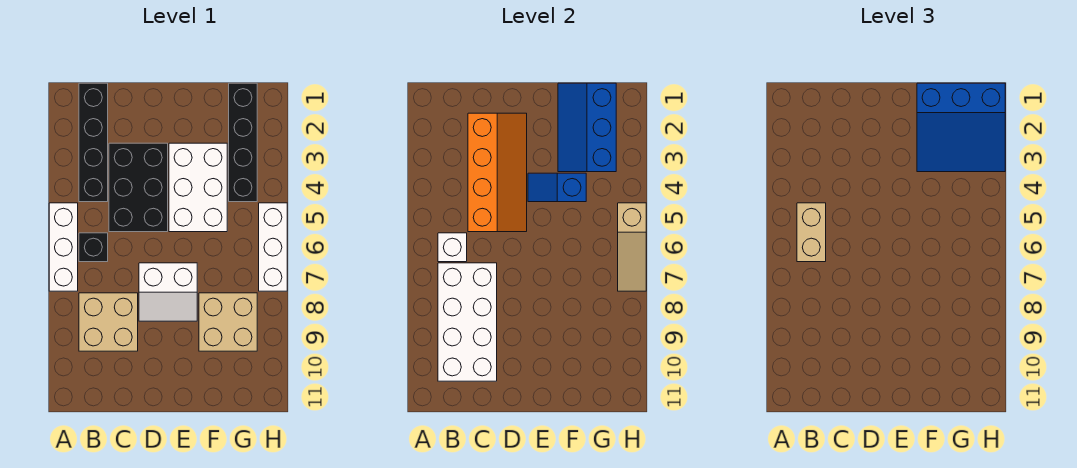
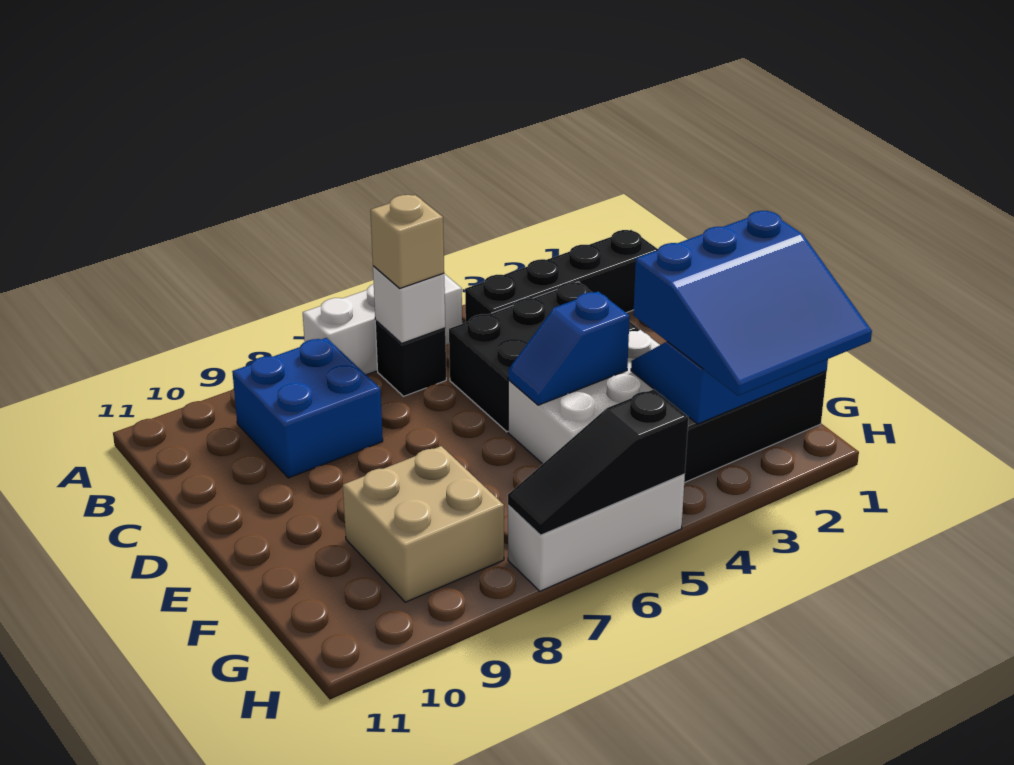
tan 1x2 brick [797,203,826,262] -> tan 1x1 brick [370,195,444,289]
white 2x4 brick [438,263,497,381] -> none
tan 2x2 brick [79,293,138,351] -> blue 2x2 brick [232,338,383,478]
orange 2x4 slope [468,113,527,232] -> none
white 2x2 slope [139,263,197,321] -> none
blue 1x2 slope [528,173,586,202] -> blue 1x2 slope turned to [508,292,630,405]
blue 3x3 slope [917,83,1005,172] -> blue 3x3 slope turned to [633,211,872,396]
tan 1x3 slope [618,203,646,291] -> black 1x3 slope [508,389,688,535]

